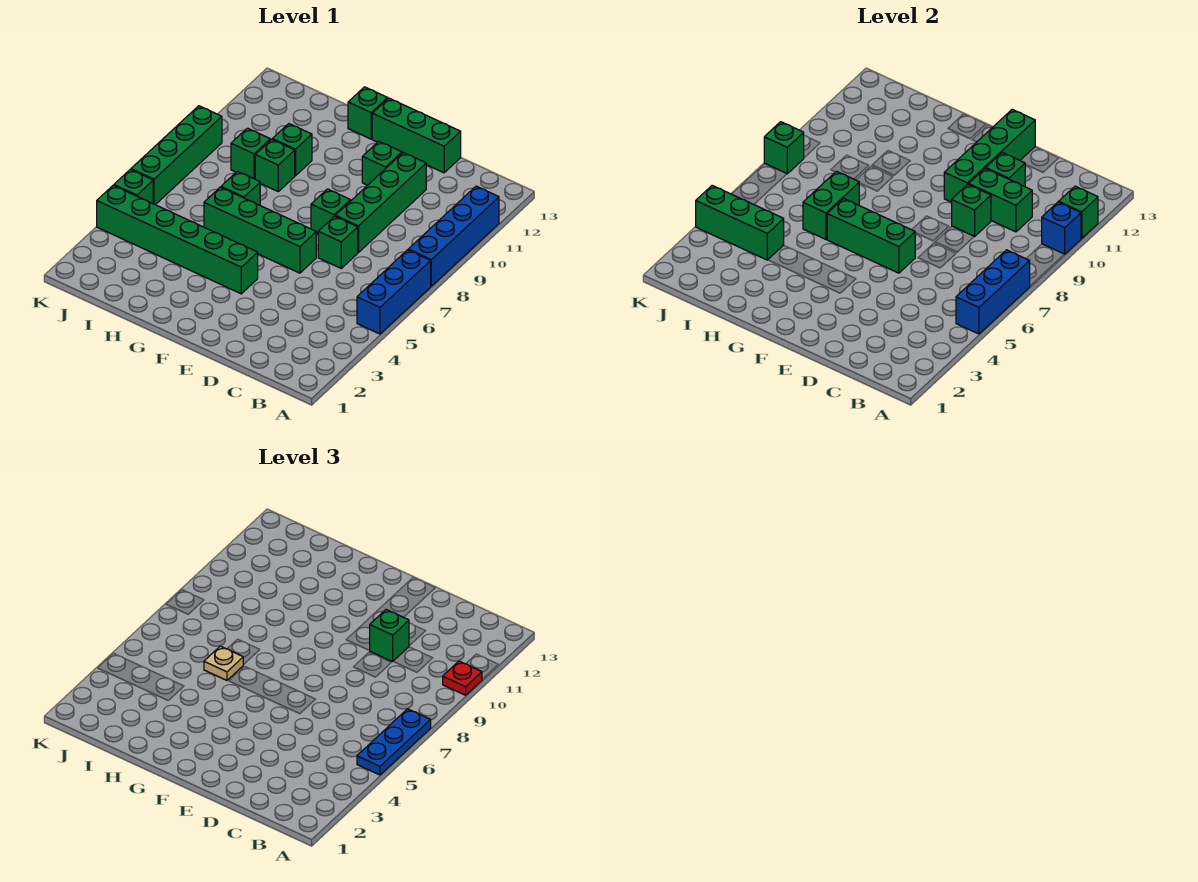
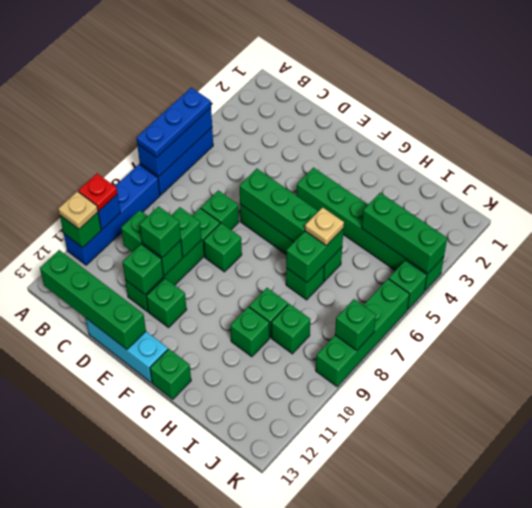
none -> tan 1x1 plate [58,191,98,229]
green 1x3 brick [372,98,461,173] -> cyan 1x3 brick [86,319,168,383]
green 1x4 brick [944,109,1035,202] -> green 1x4 brick turned to [40,250,146,349]

